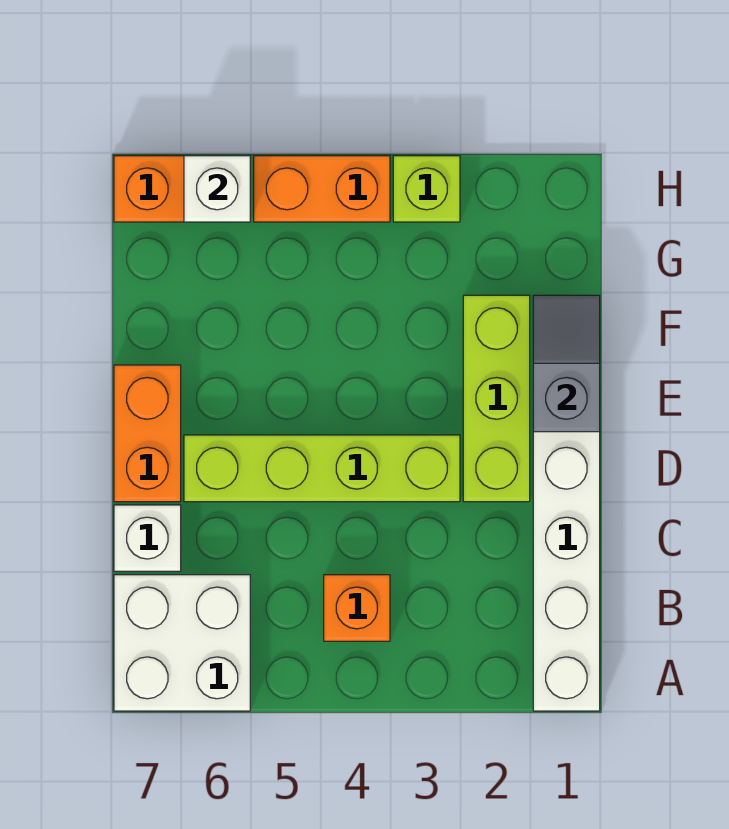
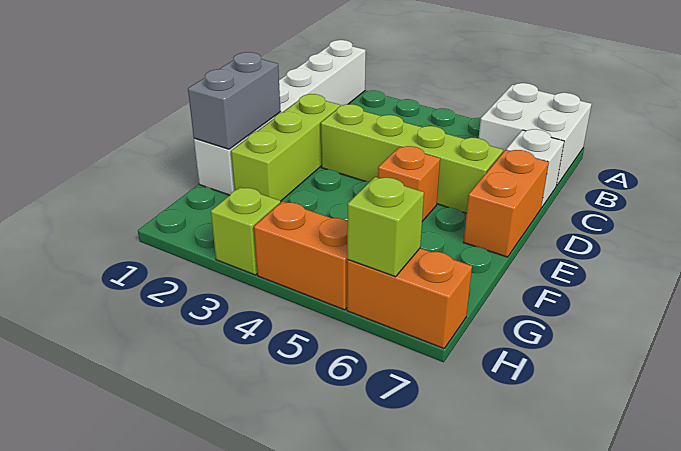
orange 1x1 brick [324,575,390,641] -> orange 1x1 brick moved to [378,146,440,221]
grey 1x2 slope [533,295,600,432] -> grey 1x2 brick [188,52,281,149]
white 1x1 brick [184,156,250,222] -> lime 1x1 brick [347,177,424,277]

